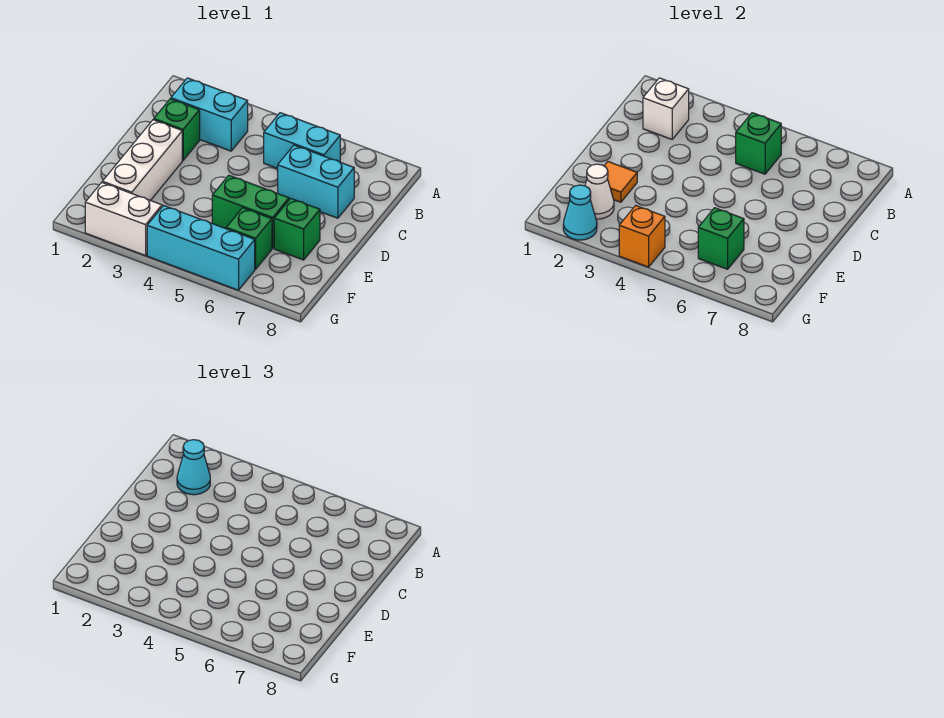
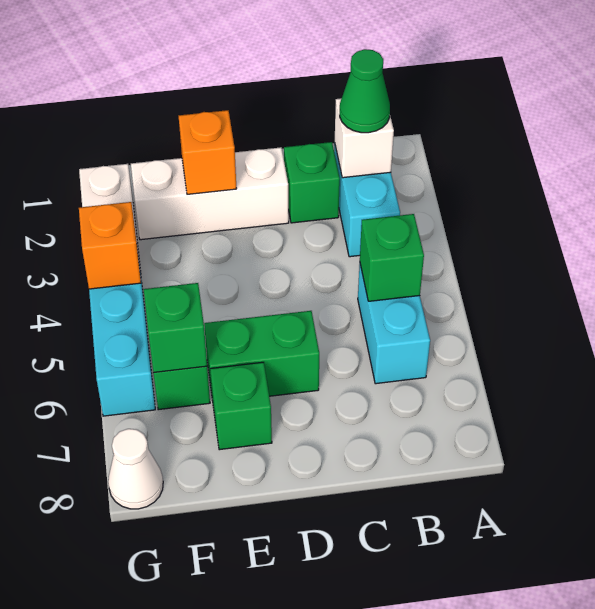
cyan 1x1 cone [177,440,210,495] -> green 1x1 cone [340,49,390,133]
cyan 1x2 brick [278,145,354,218] -> none
orange 1x1 tile [604,162,637,202] -> orange 1x1 brick [179,110,237,194]
green 1x2 brick [212,175,289,248] -> green 1x2 brick turned to [204,311,319,400]
white 1x1 cone [585,164,614,219] -> white 1x1 cone moved to [108,429,163,509]
cyan 1x1 cone [563,185,597,240] -> none

